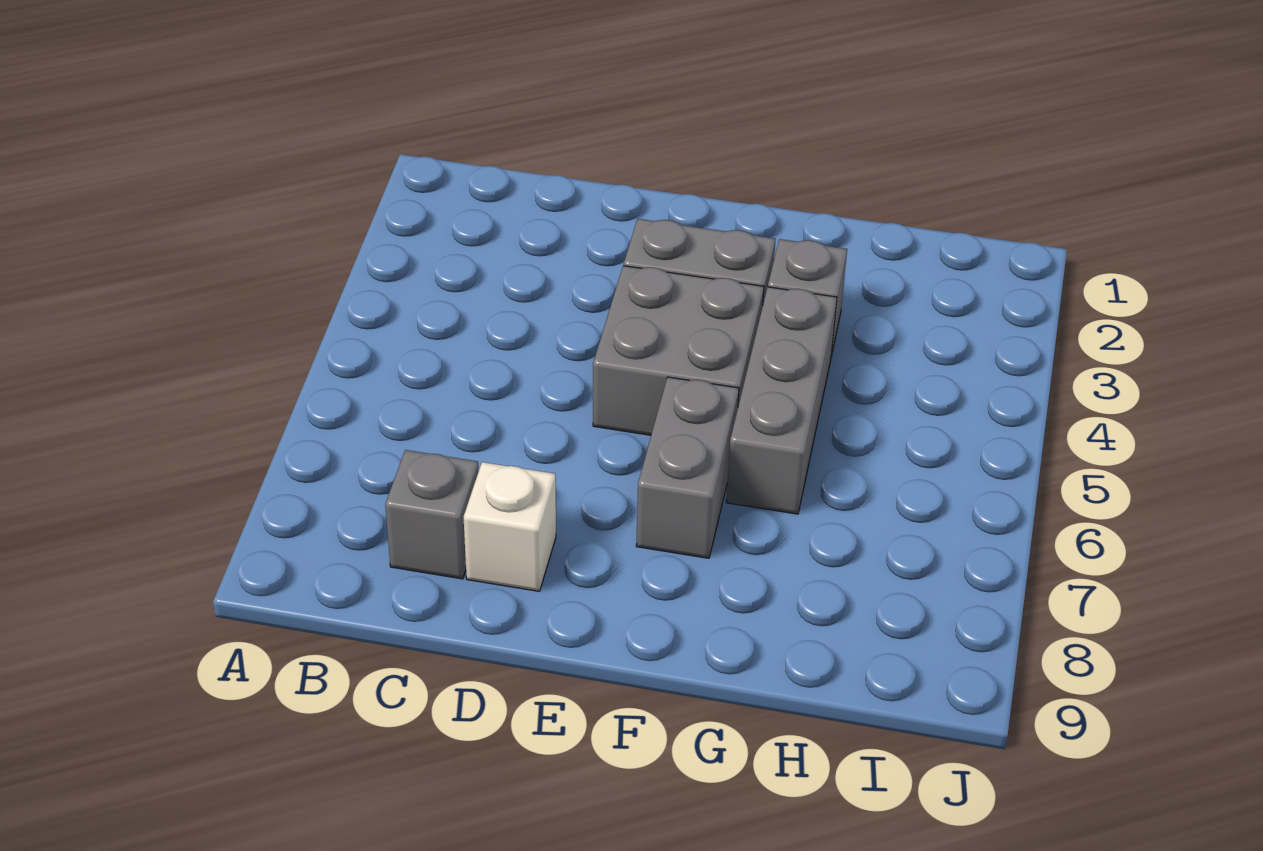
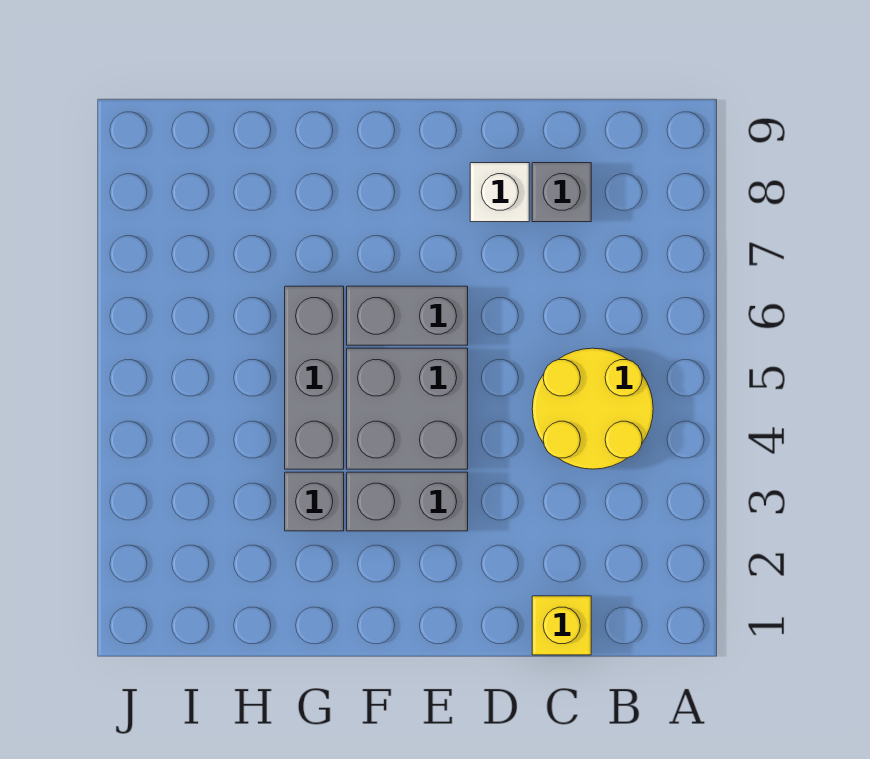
none -> yellow 2x2 round brick [532,348,653,469]
none -> yellow 1x1 brick [532,596,591,655]
grey 1x2 brick [636,377,739,558] -> grey 1x2 brick turned to [347,286,468,345]

